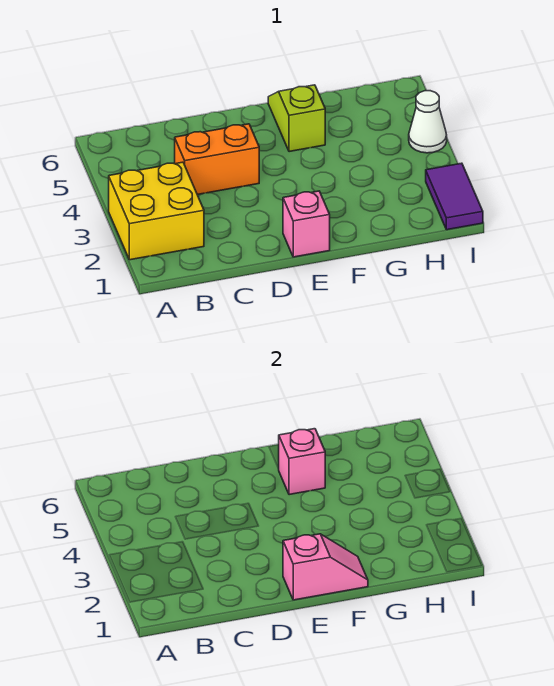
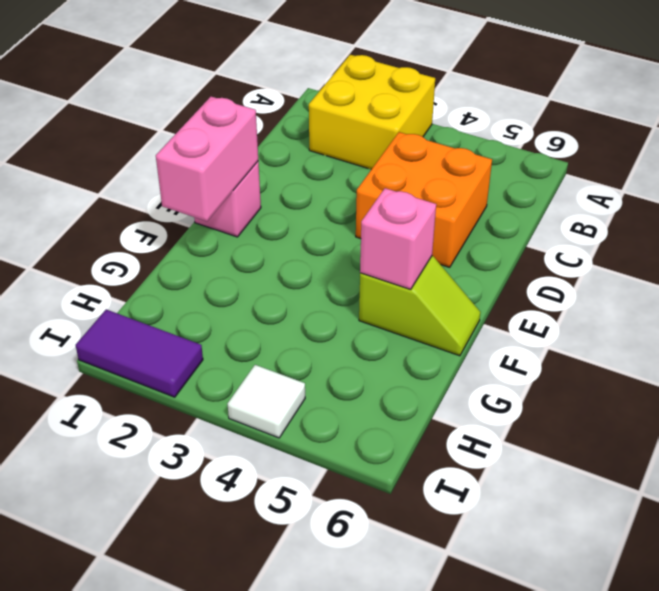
orange 1x2 brick [175,124,259,195] -> orange 2x2 brick [356,132,492,267]
pink 1x2 slope [283,534,368,600] -> pink 1x2 brick [156,97,258,221]
white 1x1 cone [409,91,447,153] -> white 1x1 tile [228,365,305,438]

